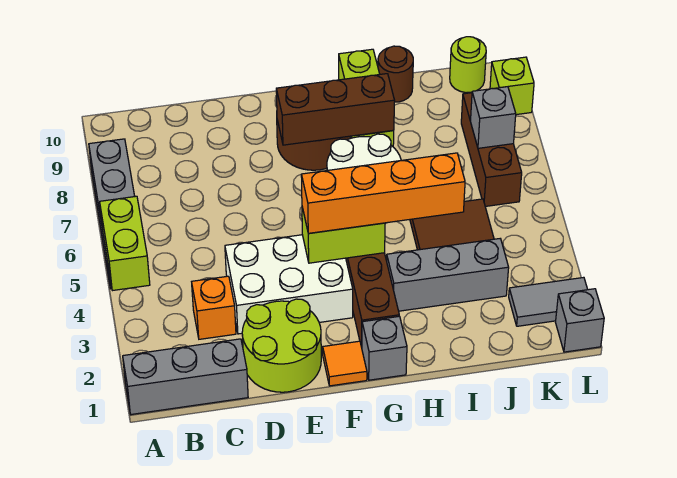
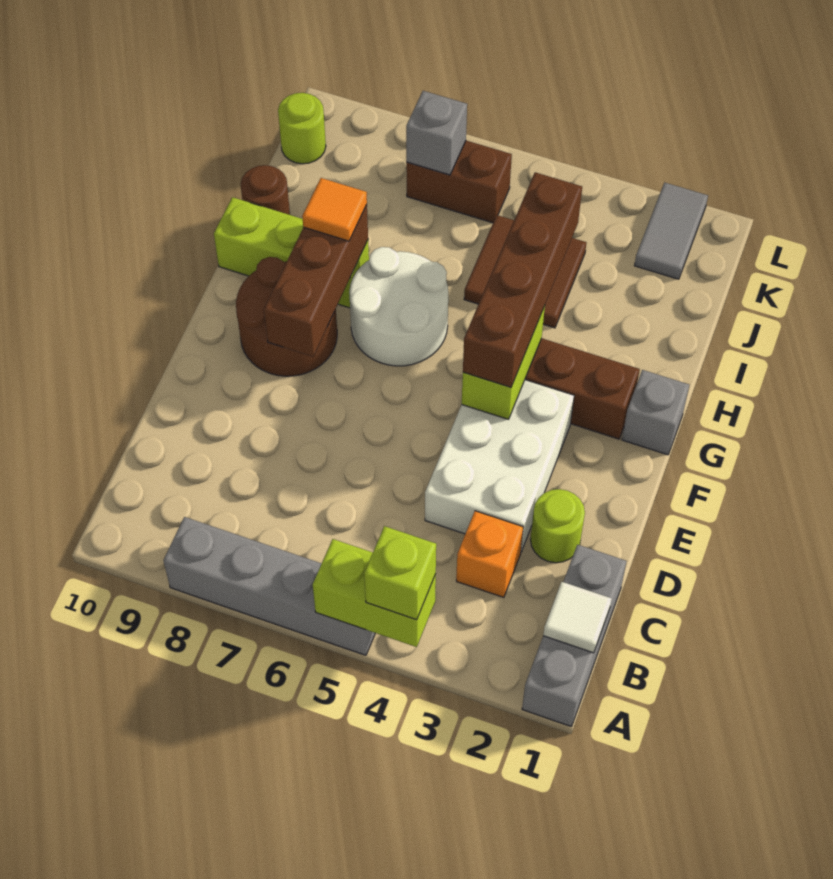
none -> white 1x1 tile [543,582,612,653]
lime 2x2 round brick [242,299,321,392] -> lime 1x1 round brick [530,489,585,563]
orange 1x1 tile [323,341,367,386] -> orange 1x1 tile moved to [302,178,367,241]
orange 1x4 brick [301,153,465,233] -> brown 1x4 brick [463,172,582,387]
grey 1x3 brick [387,239,509,311] -> none
brown 1x3 brick [461,93,522,206] -> brown 1x2 brick [406,141,512,223]
grey 1x1 brick [556,289,604,352] -> none
lime 1x1 brick [490,57,534,115] -> lime 1x1 brick moved to [364,526,436,620]

